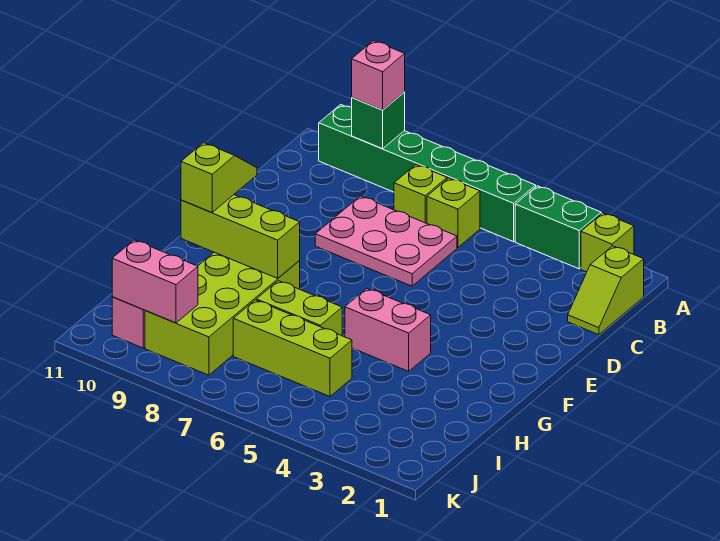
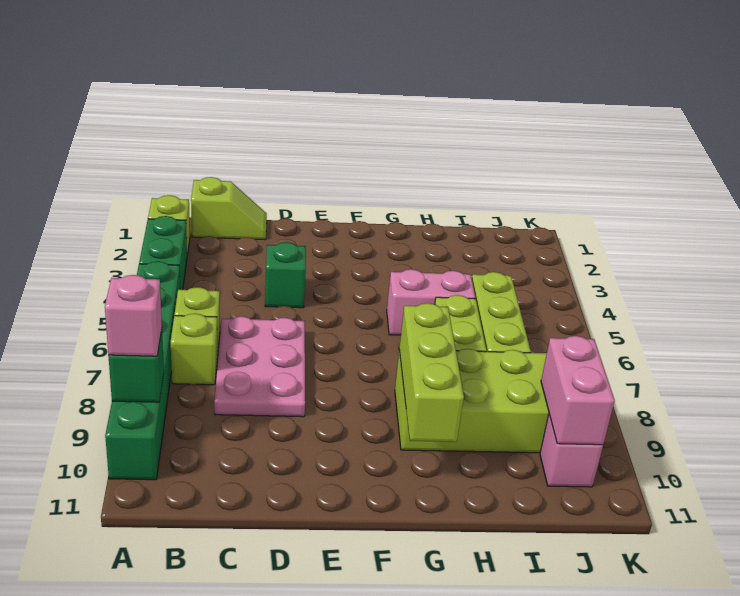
none -> green 1x1 brick [265,242,306,308]
lime 1x2 slope [181,143,257,213] -> none
pink 1x2 brick [345,289,431,371] -> pink 1x2 brick turned to [387,269,475,335]

